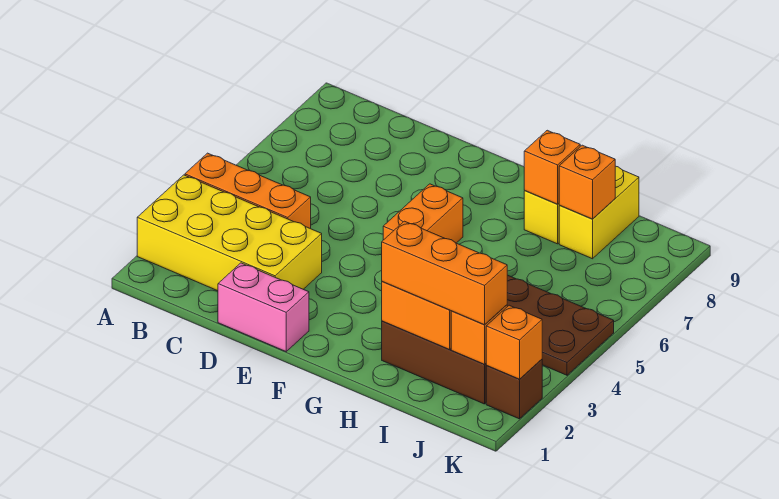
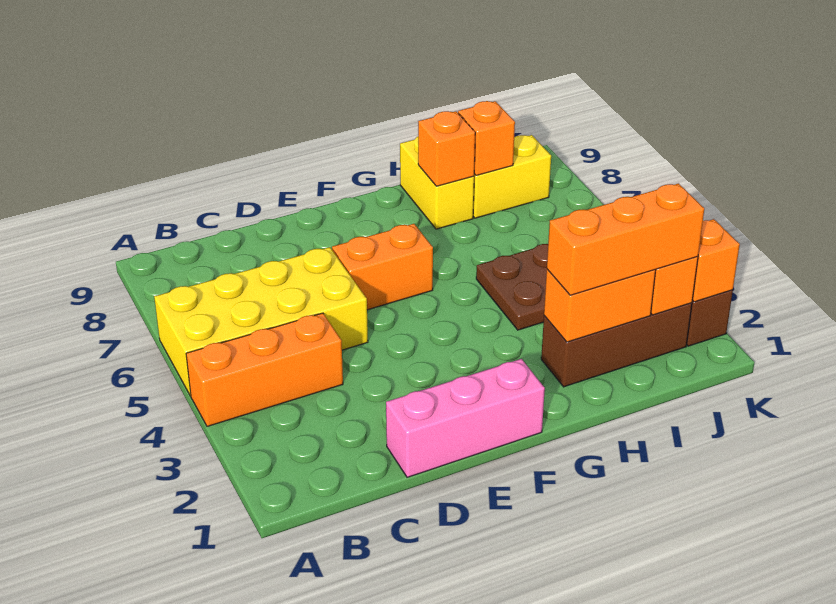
yellow 2x4 brick [137,175,322,291] -> yellow 2x4 brick moved to [154,247,368,396]
pink 1x2 brick [218,263,309,351] -> pink 1x3 brick [386,359,545,477]
orange 1x2 brick [383,184,463,243] -> orange 1x2 brick turned to [332,224,433,310]
yellow 1x2 brick [559,166,639,259] -> yellow 1x2 brick turned to [473,135,551,218]

